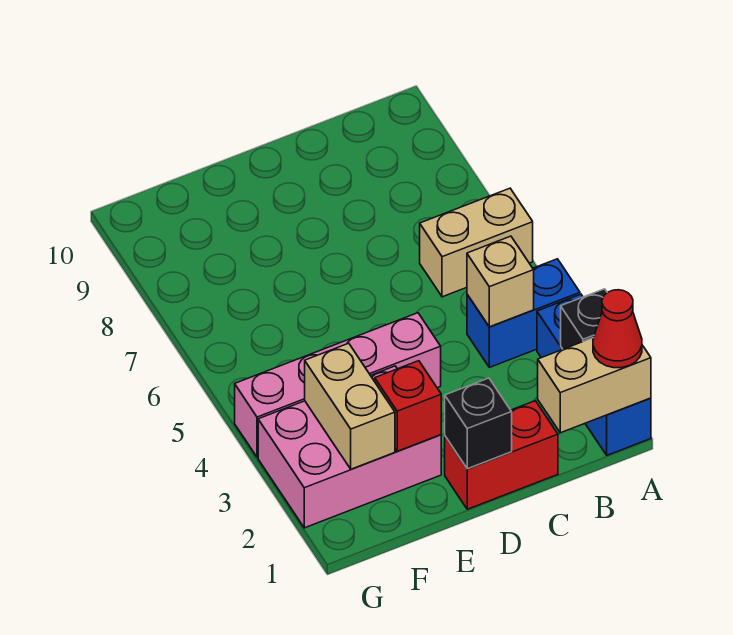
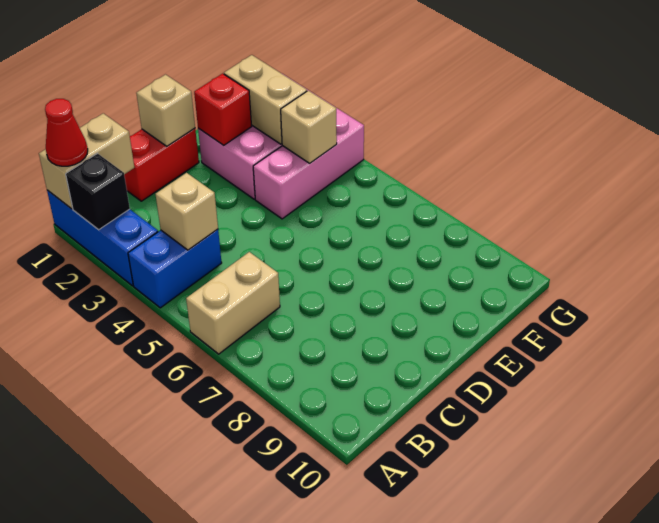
black 1x1 brick [445,378,512,469] -> tan 1x1 brick [136,75,195,146]
pink 1x4 brick [235,313,441,457] -> pink 1x3 brick [253,108,364,219]
none -> tan 1x1 brick [281,90,337,163]

